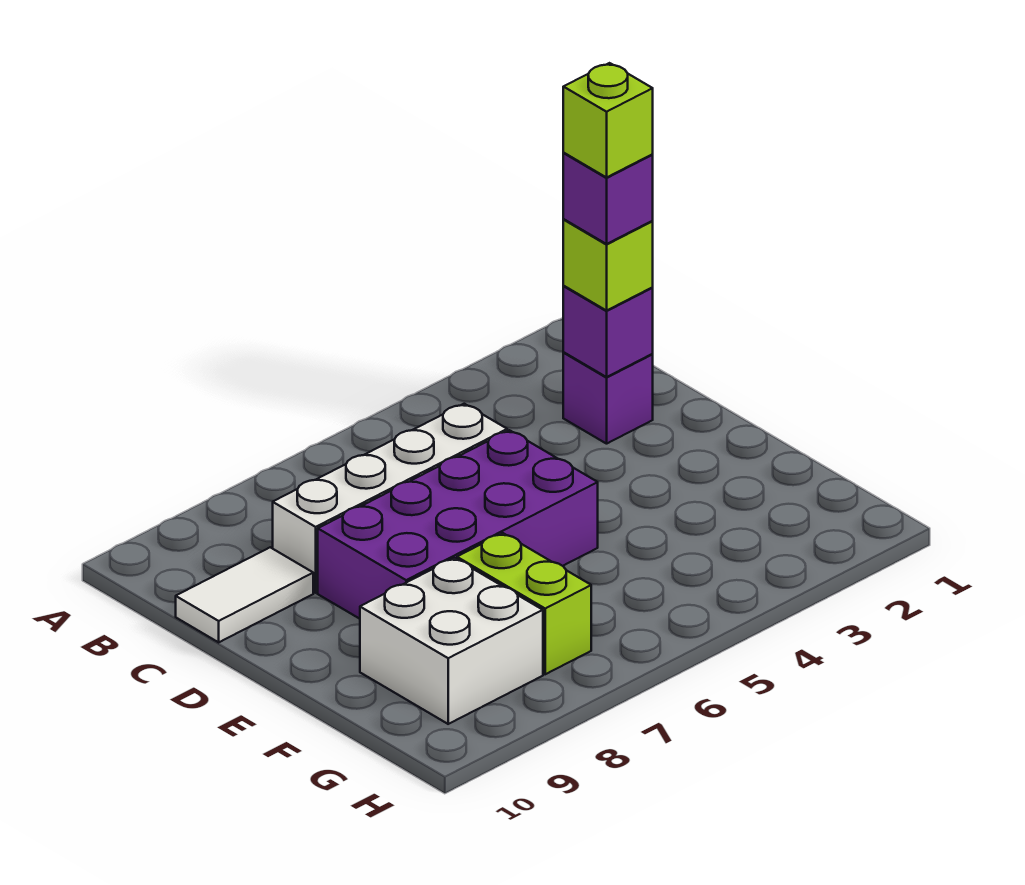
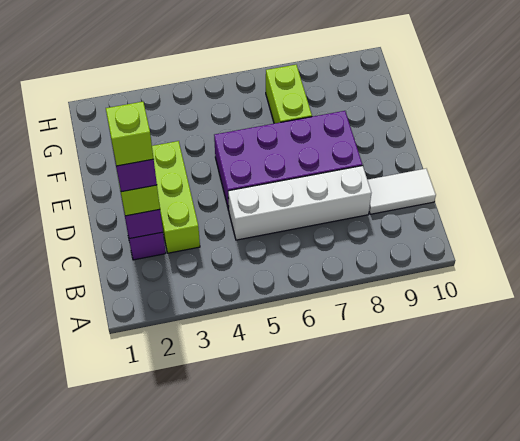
none -> lime 1x3 brick [152,141,200,253]
white 2x2 brick [360,558,543,724] -> none

